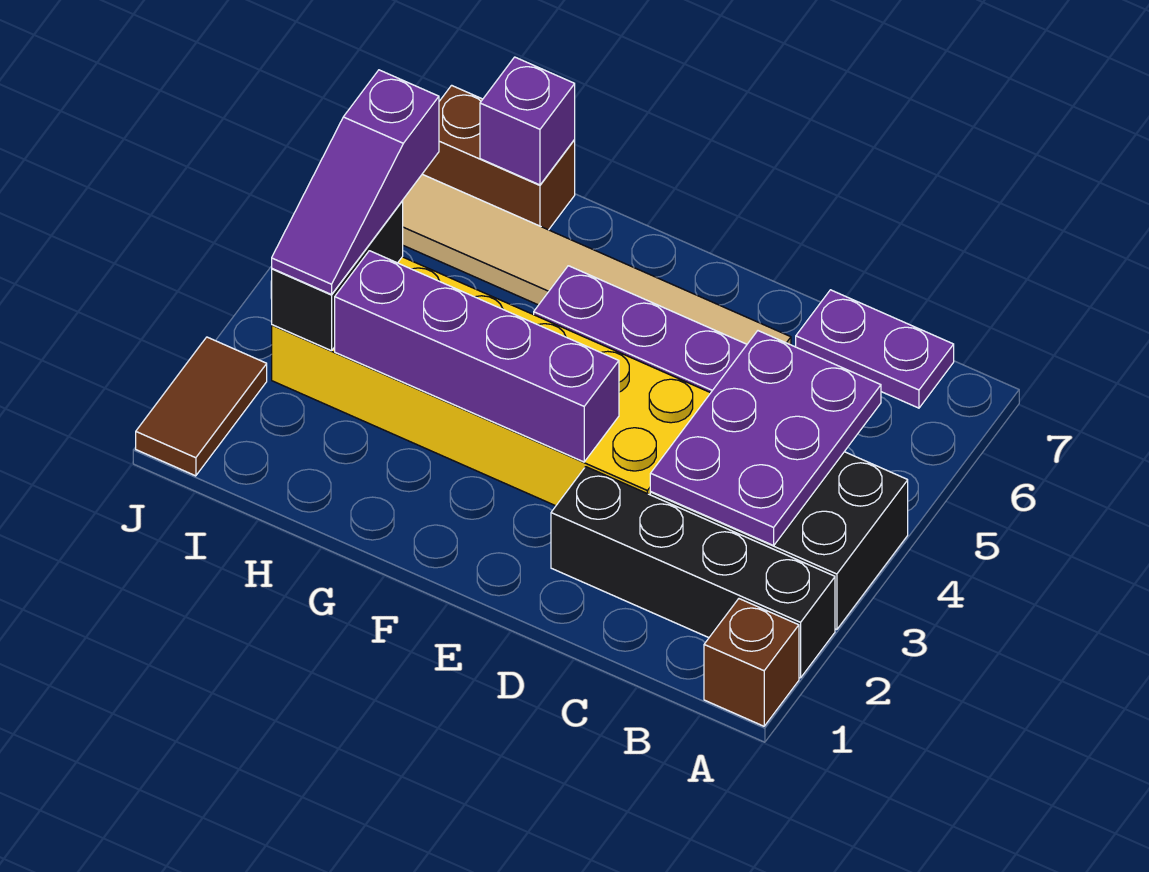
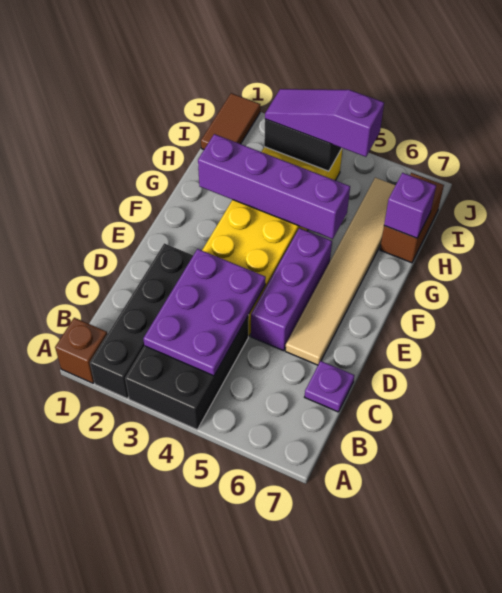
purple 2x3 plate [650,331,881,545] -> purple 2x3 plate turned to [143,249,266,376]
purple 1x2 plate [796,290,954,408] -> purple 1x1 plate [305,361,354,412]
purple 1x4 brick [335,251,619,462] -> purple 1x4 brick turned to [198,134,350,239]
brown 1x2 tile [136,337,267,476] -> brown 1x2 tile turned to [201,93,260,149]

